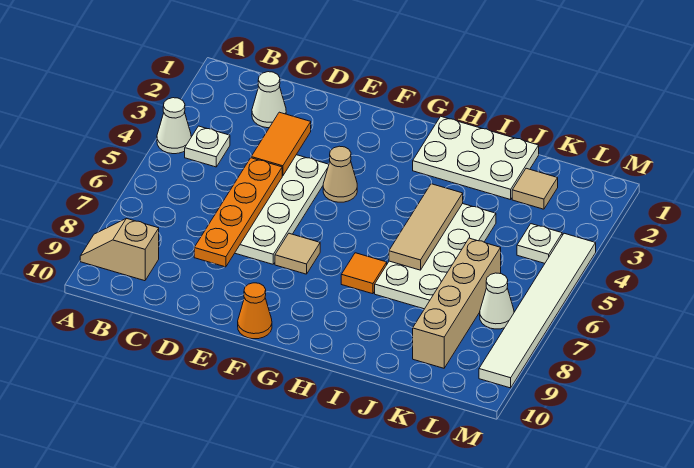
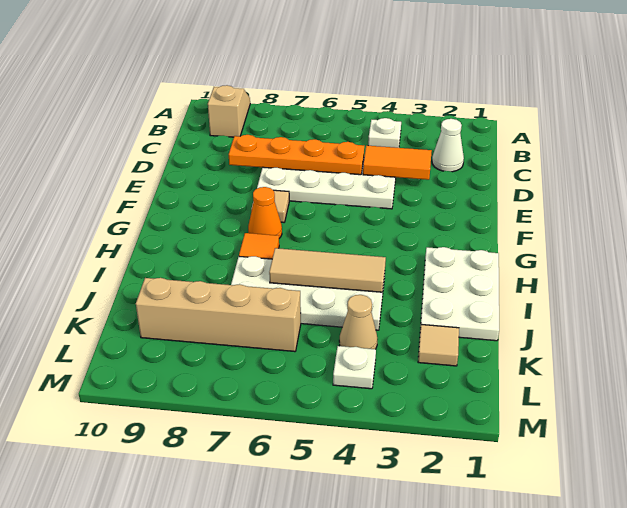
white 1x1 cone [157,98,191,154] -> none
tan 1x1 cone [323,146,357,202] -> tan 1x1 cone moved to [339,295,377,349]
orange 1x1 cone [238,283,272,339] -> orange 1x1 cone moved to [248,187,282,238]
white 1x1 cone [480,273,514,329] -> none
white 1x6 tile [479,233,596,388] -> none

